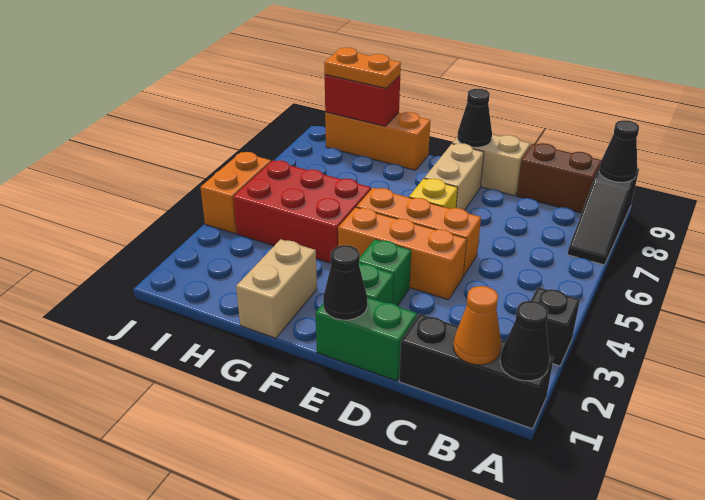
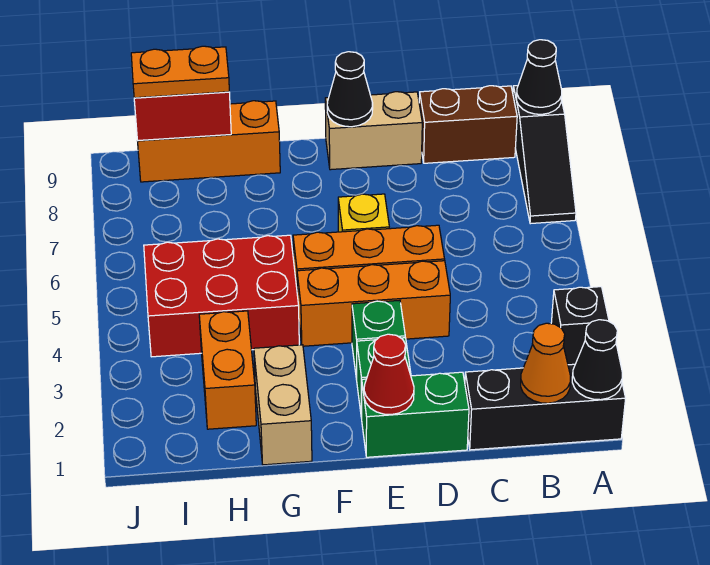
black 1x1 cone [323,245,367,320] -> red 1x1 cone [364,334,414,415]
tan 1x2 brick [424,143,484,210] -> none
orange 1x2 brick [200,152,271,234] -> orange 1x2 brick moved to [199,311,256,429]

